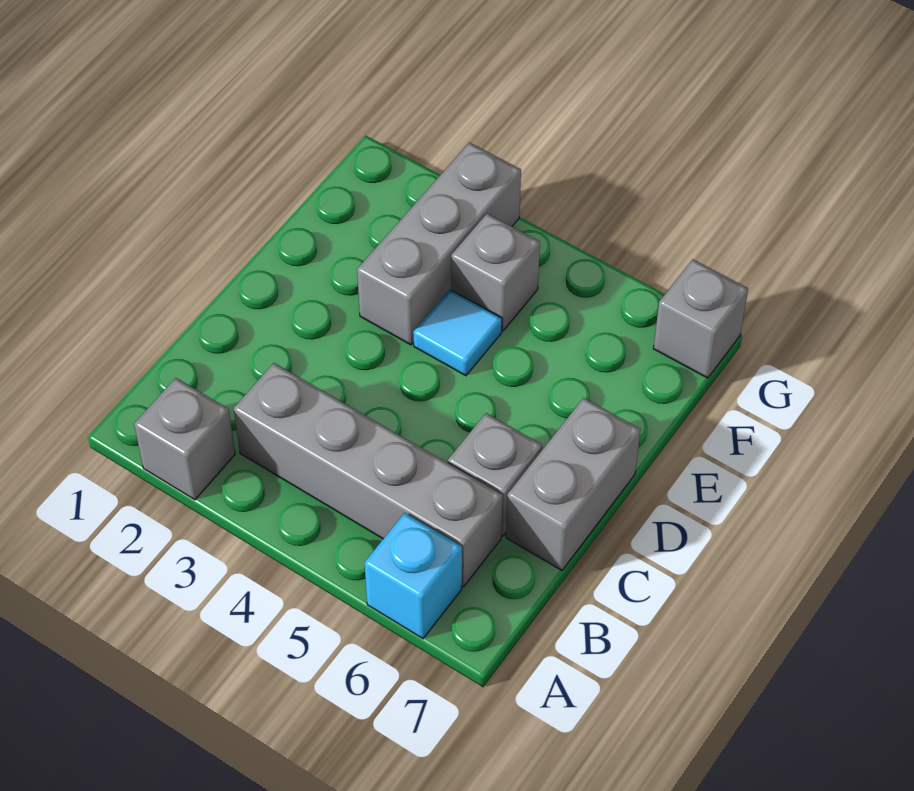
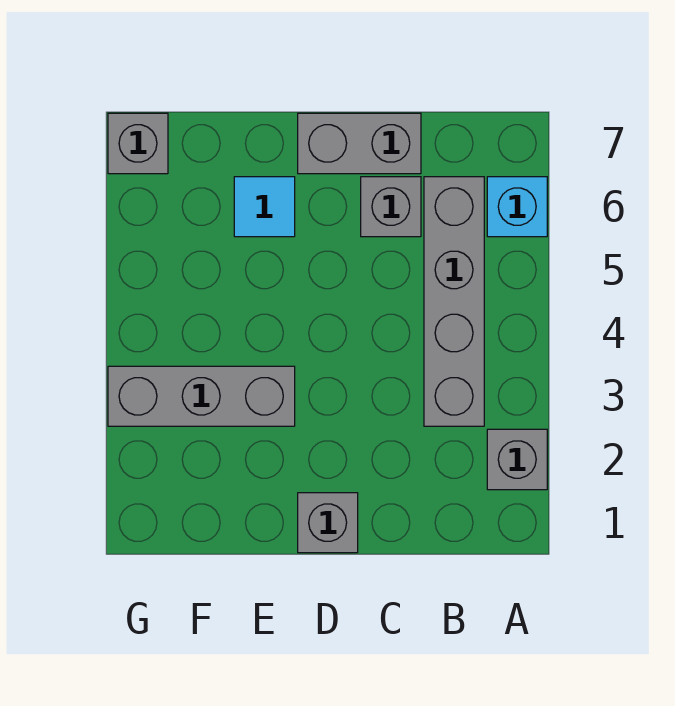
cyan 1x1 tile [413,289,502,376] -> cyan 1x1 tile moved to [234,177,295,237]
grey 1x1 brick [451,214,540,331] -> grey 1x1 brick moved to [298,493,358,553]

